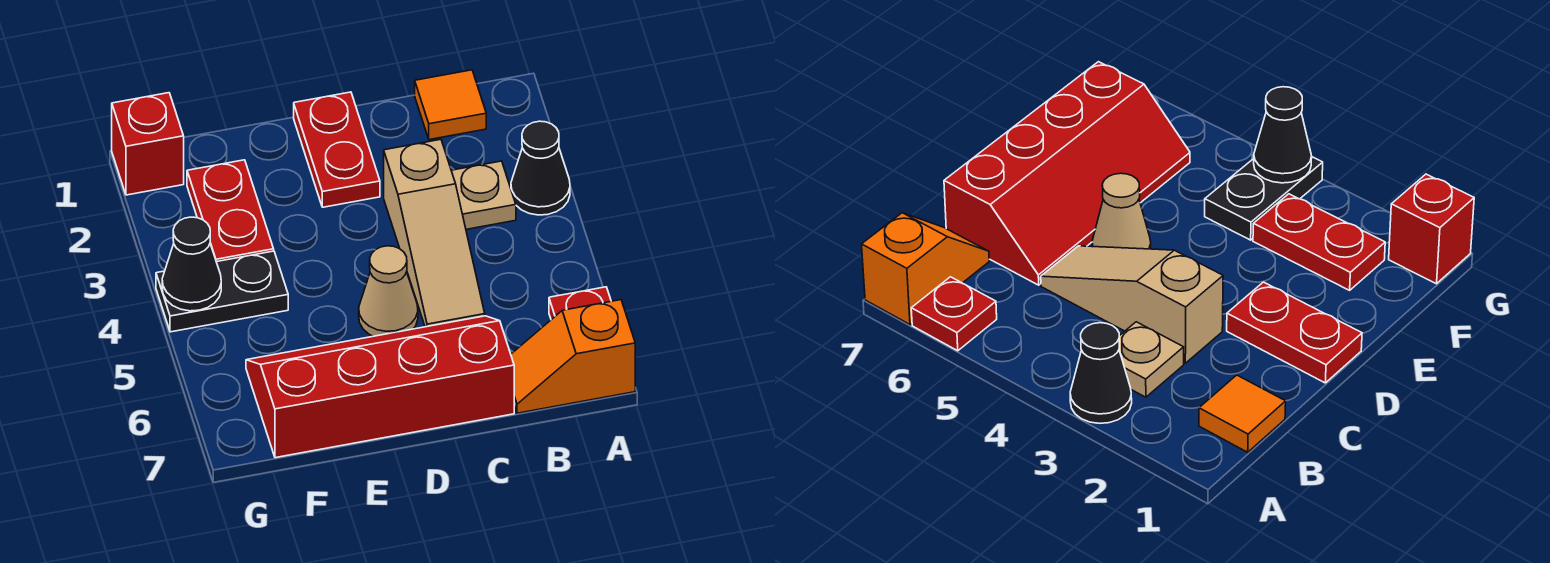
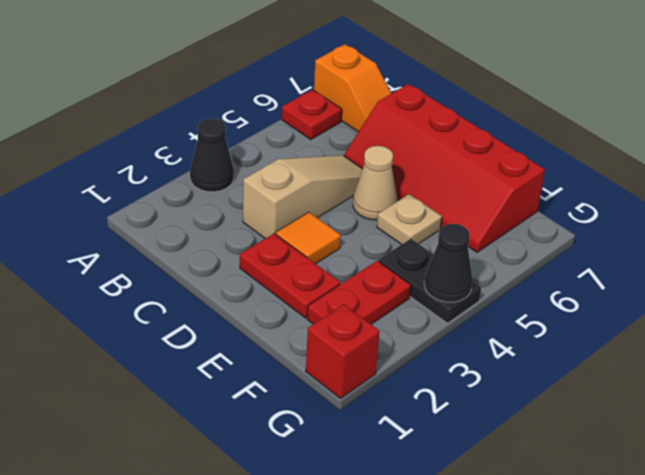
orange 1x1 tile [415,70,486,140] -> orange 1x1 tile moved to [276,212,341,264]
tan 1x1 plate [451,161,516,229] -> tan 1x1 plate moved to [377,194,442,245]
red 1x2 plate [294,92,380,207] -> red 1x2 plate turned to [240,234,340,318]

